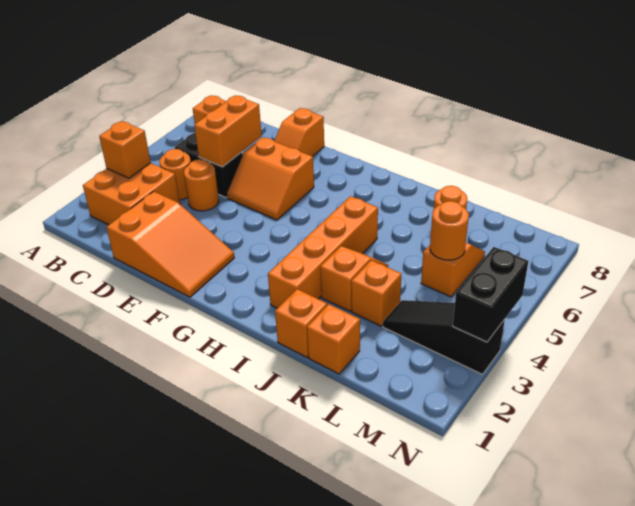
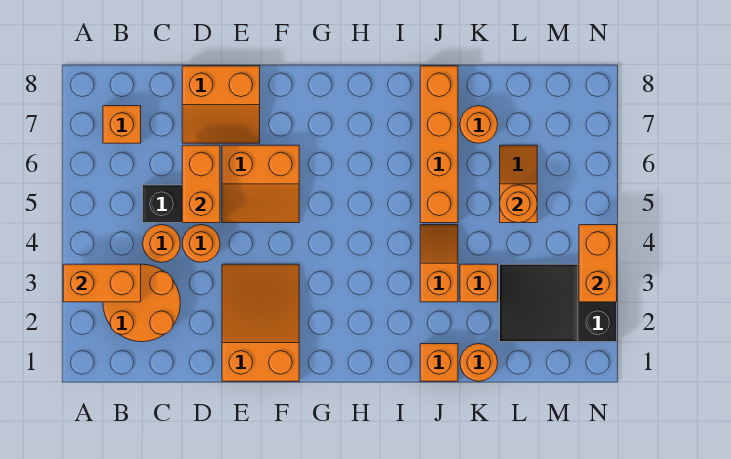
orange 2x2 brick [83,163,180,225] -> orange 2x2 round brick [103,264,180,342]
orange 1x1 brick [99,121,151,178] -> orange 1x2 brick [63,264,141,302]
orange 2x3 slope [107,191,234,297] -> orange 2x3 slope turned to [222,264,299,381]
orange 1x2 slope [274,108,324,156] -> orange 2x2 slope [182,66,260,143]
orange 1x4 brick [268,196,378,308] -> orange 1x4 brick moved to [420,66,458,223]
orange 1x1 brick [307,304,360,374] -> orange 1x1 round brick [460,344,498,381]
black 1x3 slope [383,300,505,374] -> black 2x3 slope [500,264,617,342]
black 1x2 brick [453,247,528,342] -> orange 1x2 brick [579,225,617,302]

